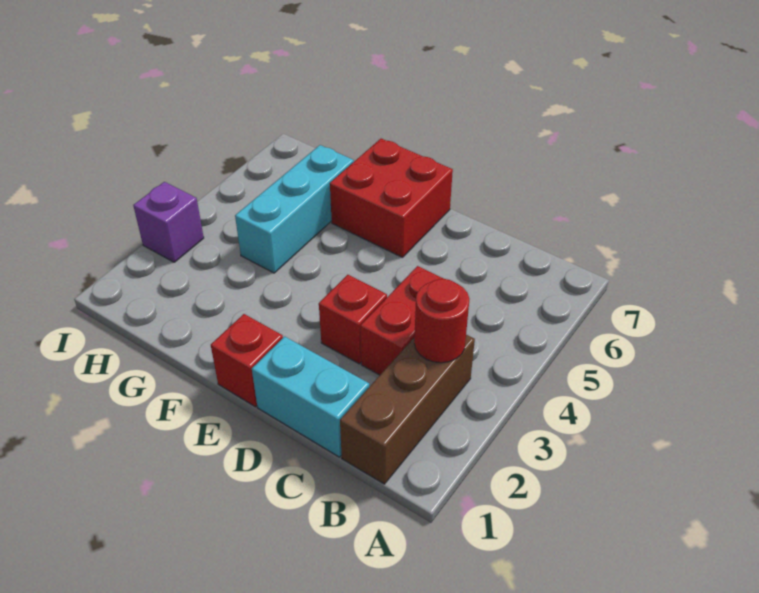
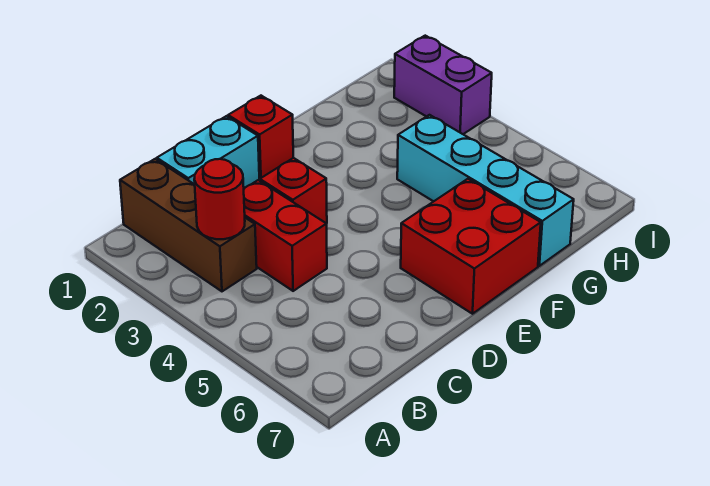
cyan 1x3 brick [235,145,354,273] -> cyan 1x4 brick [397,115,574,266]
purple 1x1 brick [133,182,204,262] -> purple 1x2 brick [394,36,492,134]

